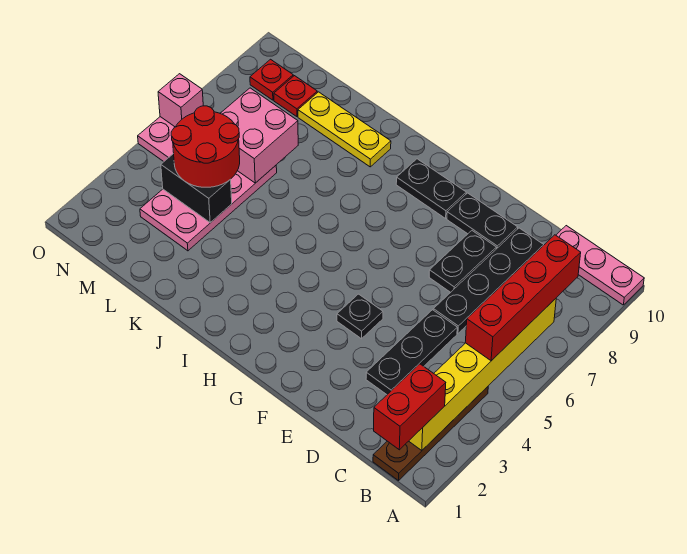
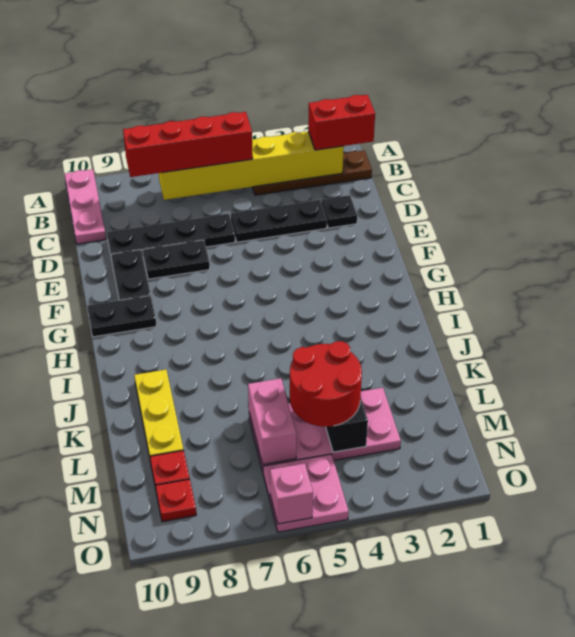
black 1x1 plate [337,294,383,339] -> black 1x1 plate moved to [322,195,357,228]
black 1x2 plate [396,159,466,218] -> black 1x2 plate turned to [87,295,156,337]
pink 2x2 brick [220,88,298,183] -> pink 1x2 brick [248,378,296,465]

